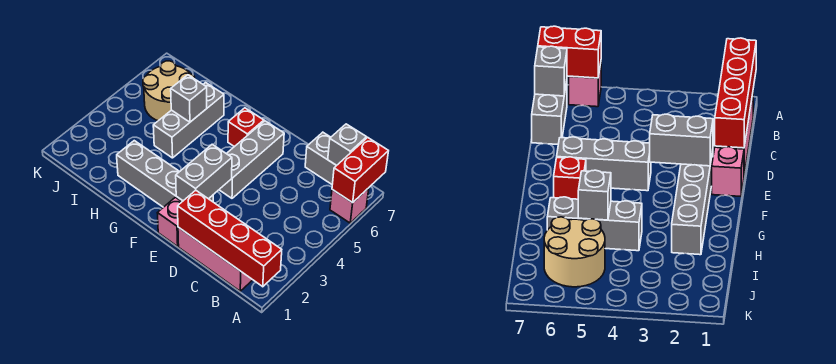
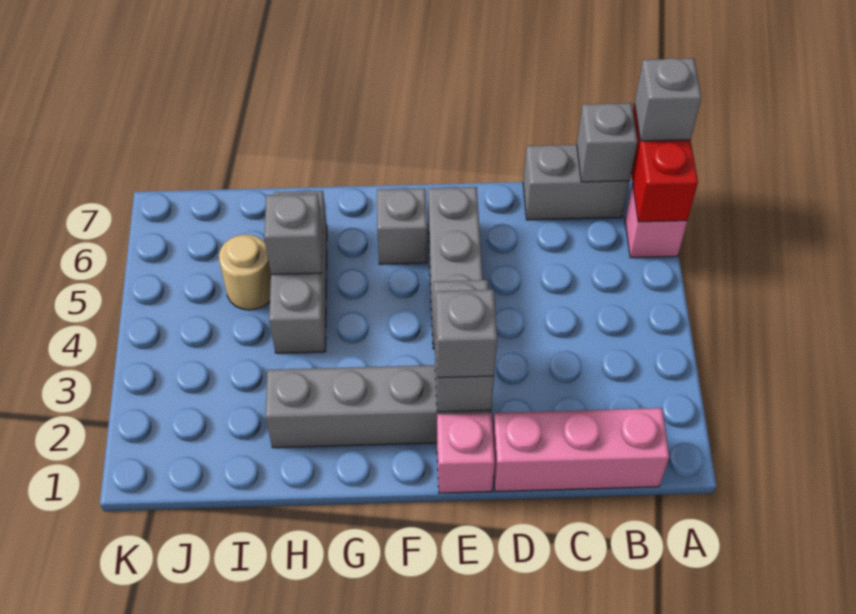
red 1x4 brick [178,190,282,287] -> none
none -> grey 1x1 brick [635,58,701,141]
none -> grey 1x1 brick [436,290,497,378]
red 1x1 brick [228,108,264,147] -> grey 1x1 brick [377,188,427,264]
tan 2x2 round brick [143,61,195,121] -> tan 1x1 round brick [219,234,271,310]

